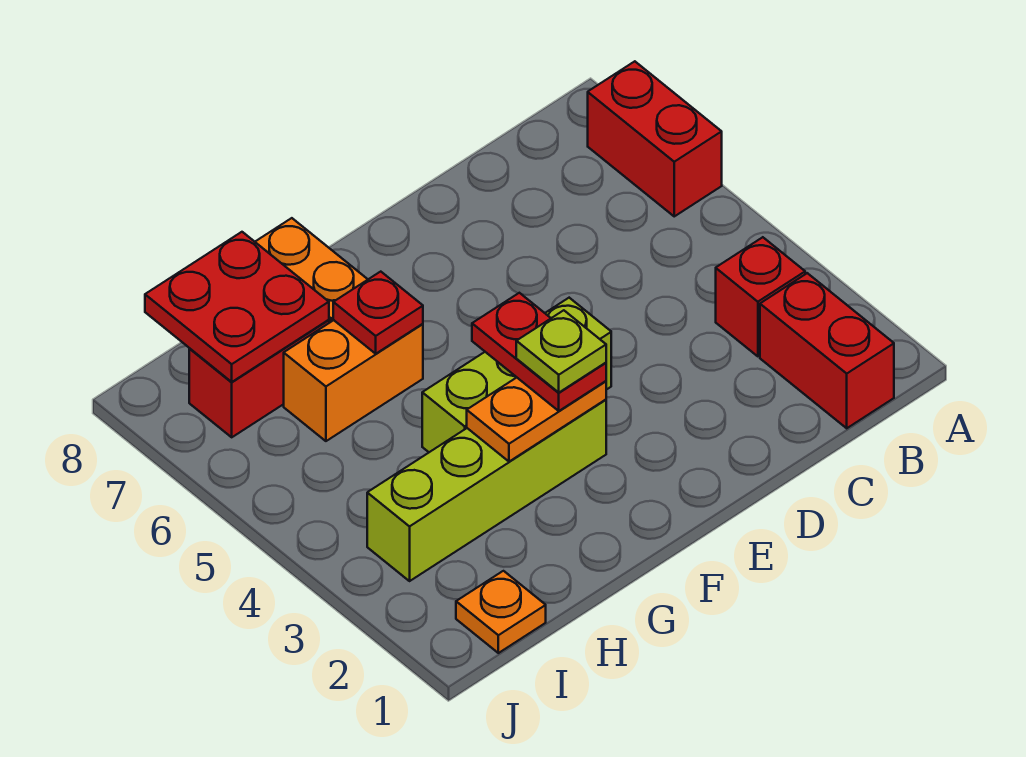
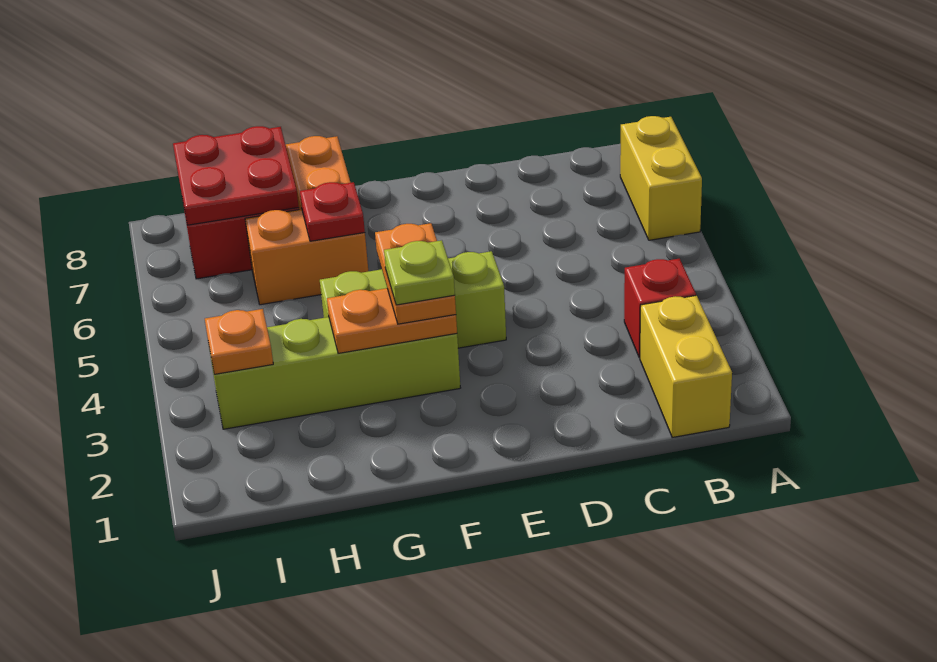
red 1x2 brick [588,61,722,216] -> yellow 1x2 brick [620,116,702,240]
red 1x2 brick [760,273,894,428] -> yellow 1x2 brick [640,295,732,437]
red 1x2 plate [472,293,606,411] -> orange 1x2 plate [375,223,456,324]
orange 1x1 plate [456,571,546,653] -> orange 1x1 plate moved to [205,309,273,374]

